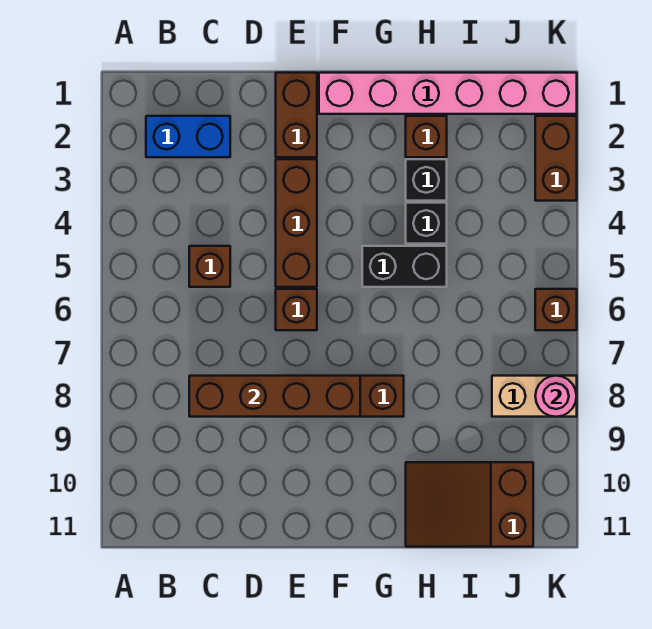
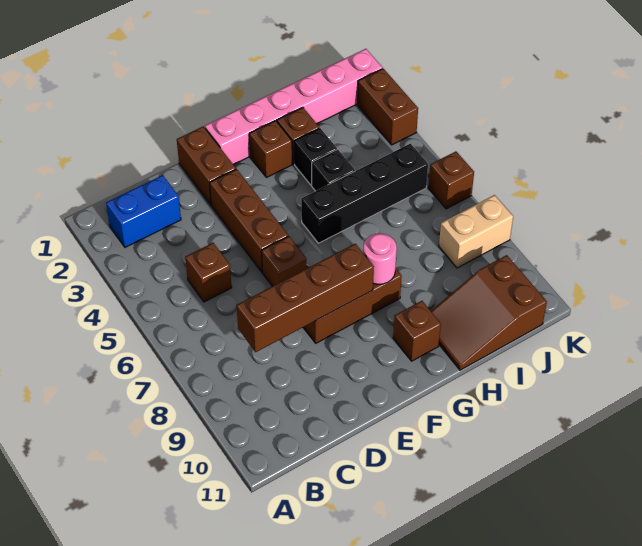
none -> brown 1x1 brick [249,121,292,178]
black 1x2 brick [362,246,447,287] -> black 1x4 brick [301,144,428,243]
none -> brown 1x1 brick [393,301,441,361]
pink 1x1 round brick [535,376,577,417] -> pink 1x1 round brick moved to [363,233,397,284]

